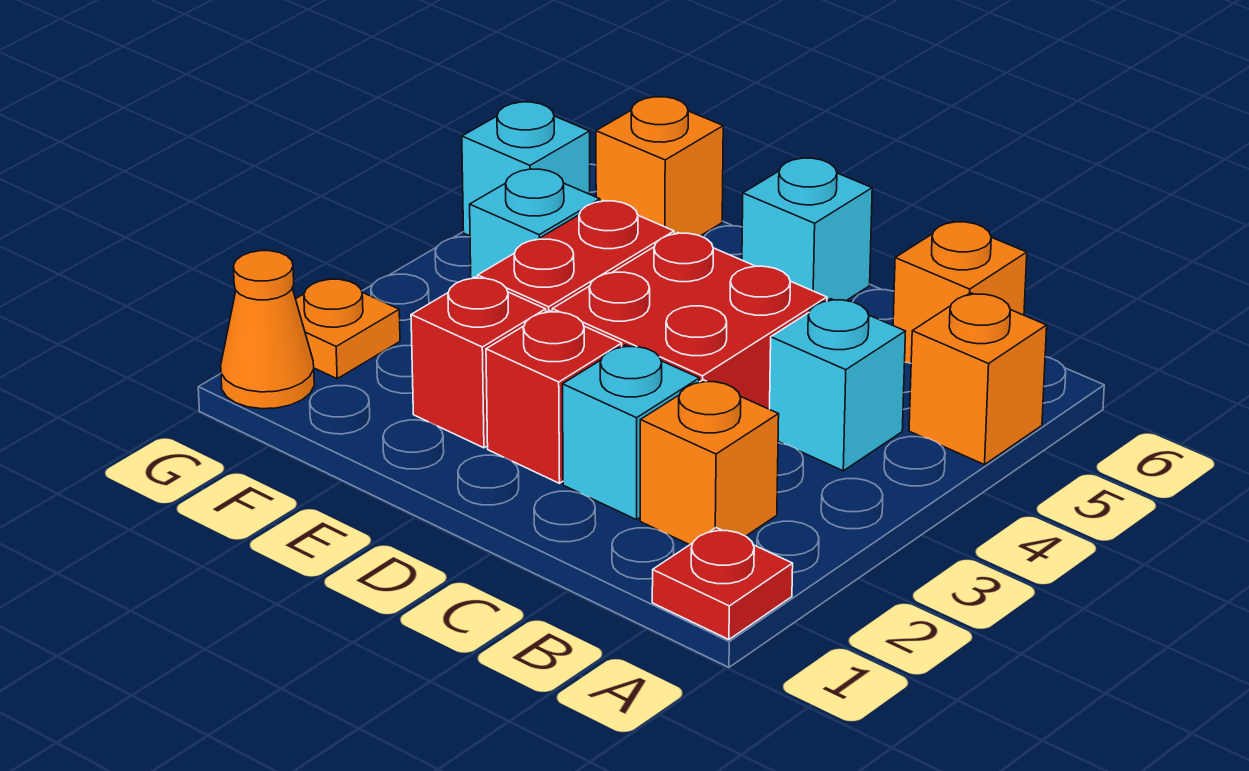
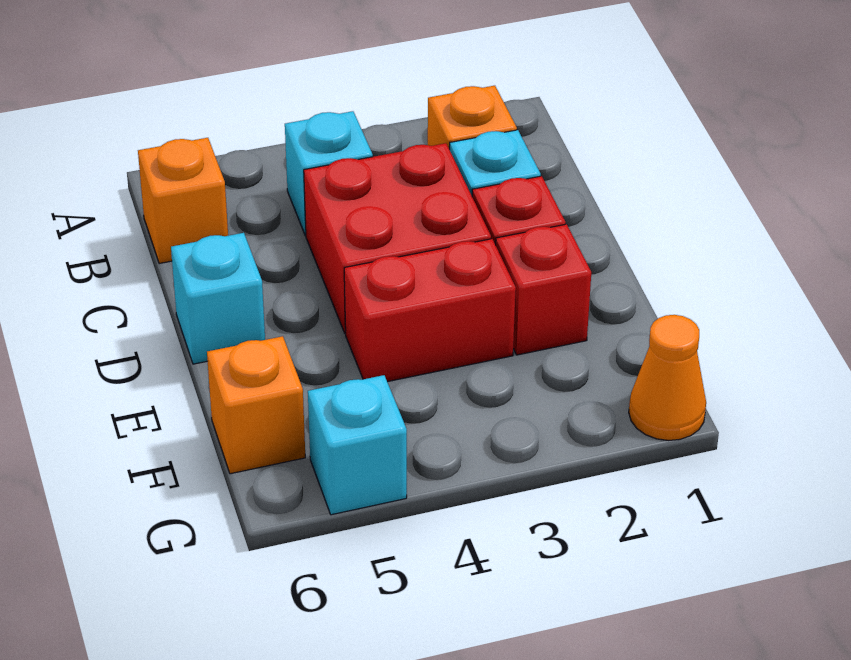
red 1x1 plate [652,528,793,639] -> none
orange 1x1 brick [909,293,1047,465] -> none
cyan 1x1 brick [470,169,600,279] -> none
orange 1x1 plate [296,278,400,379] -> none

